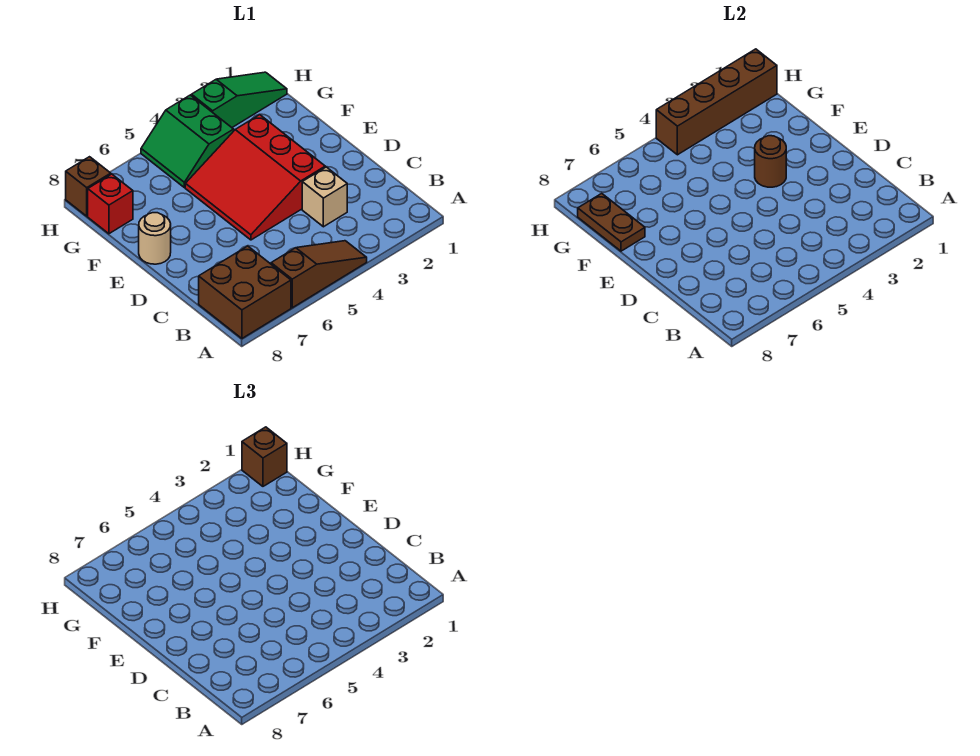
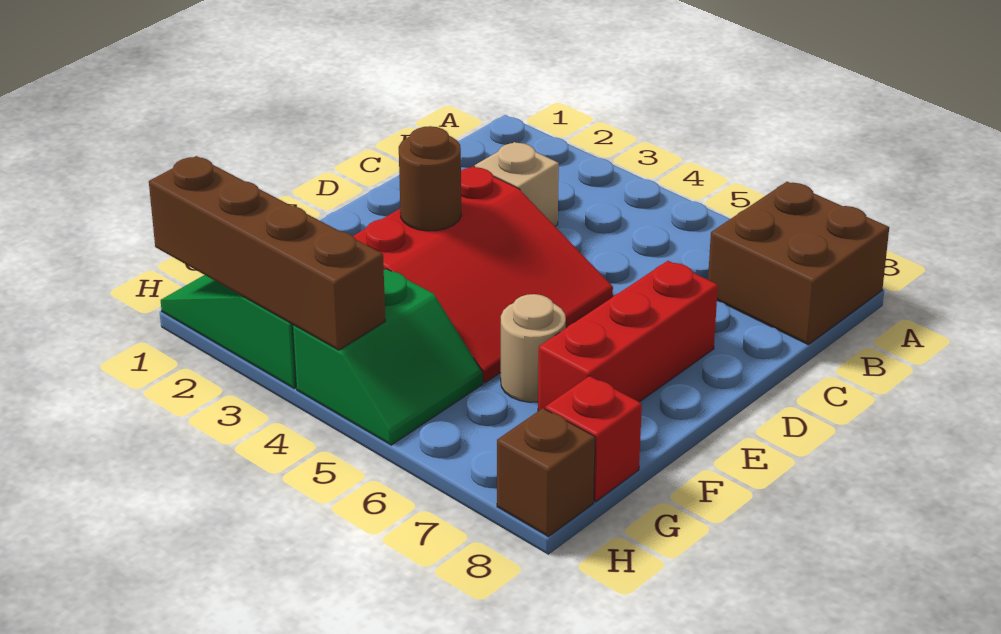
brown 1x3 slope [271,241,367,308] -> none
none -> red 1x3 brick [538,261,718,411]
tan 1x1 round brick [139,213,171,264] -> tan 1x1 round brick moved to [501,294,566,402]
brown 1x2 plate [578,193,645,251] -> none
brown 1x1 brick [242,427,287,486] -> none

